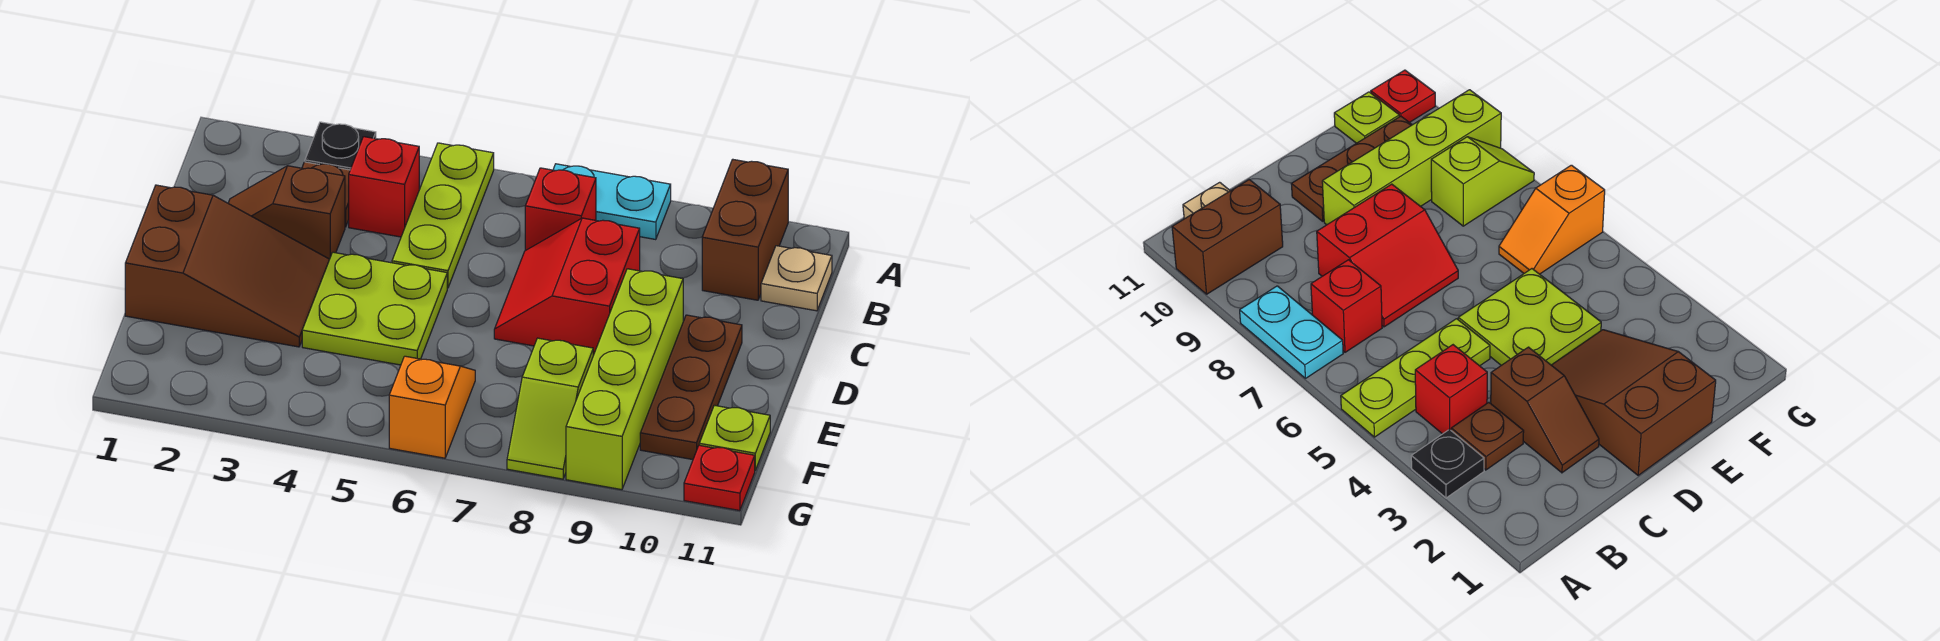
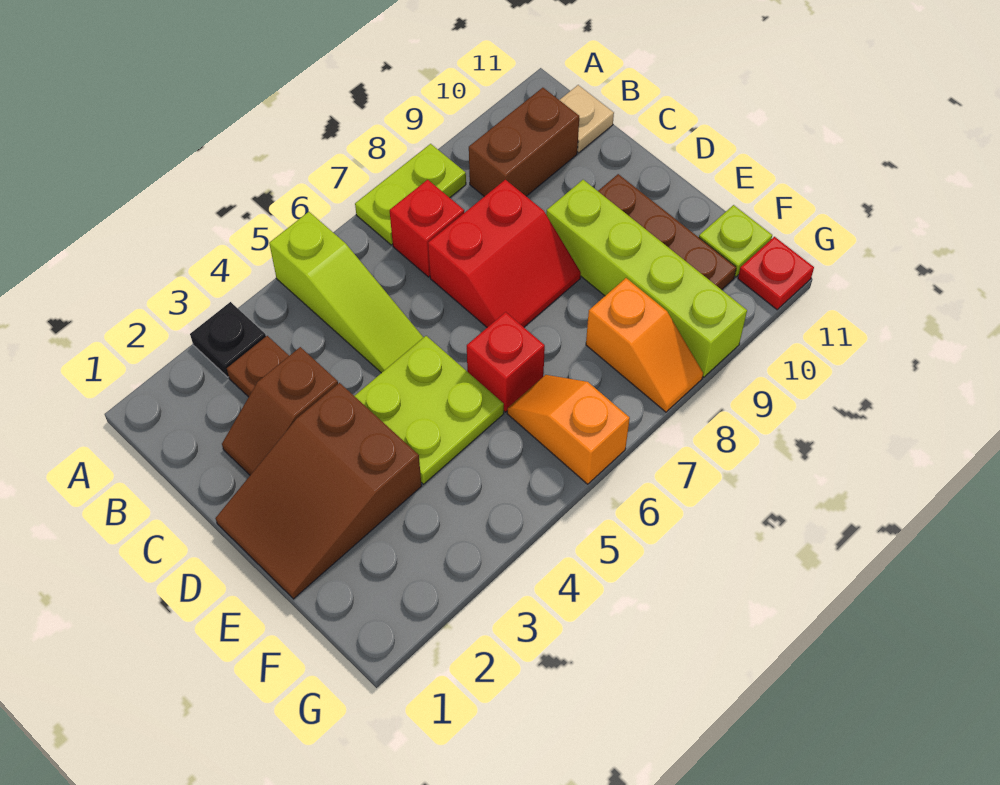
lime 1x3 plate [392,143,494,288] -> lime 1x3 slope [269,212,424,373]
cyan 1x2 plate [553,164,671,240] -> lime 1x2 plate [355,144,466,245]
brown 1x2 brick [702,159,788,300] -> brown 1x2 brick turned to [469,88,579,196]
red 1x1 brick [349,137,419,237] -> red 1x1 brick moved to [467,312,545,412]
red 2x2 slope [494,218,640,355] -> red 2x2 slope turned to [428,180,581,327]
brown 2x3 slope [125,185,329,347] -> brown 2x3 slope turned to [216,383,422,599]
lime 1x2 slope [507,338,593,479] -> orange 1x2 slope [586,278,703,412]

